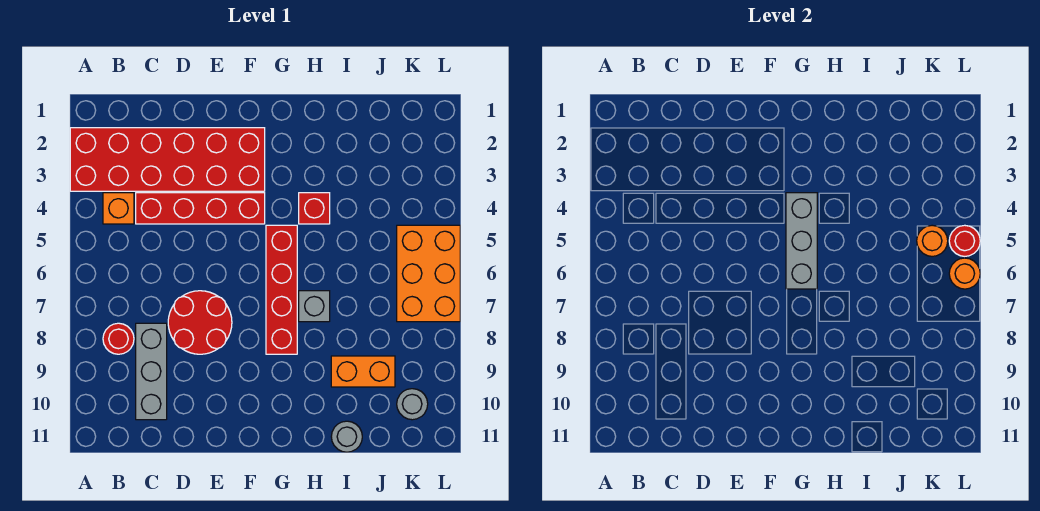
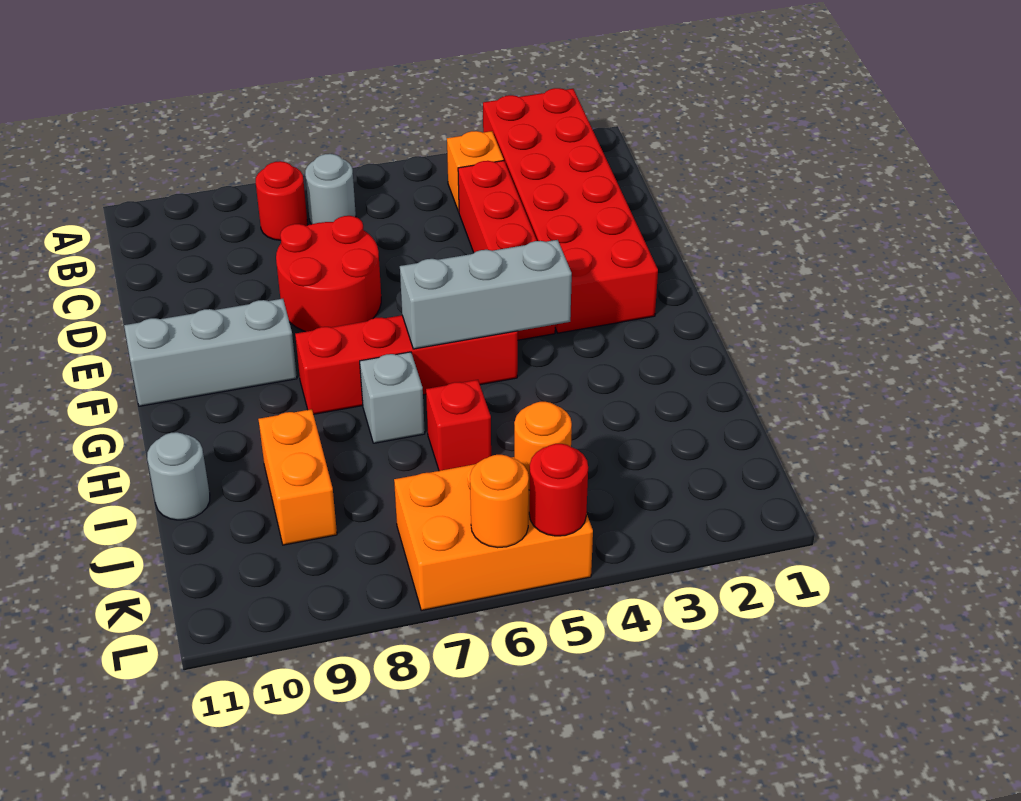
grey 1x3 brick [136,323,167,420] -> grey 1x3 brick moved to [124,299,297,406]
red 1x1 brick [299,193,330,224] -> red 1x1 brick moved to [426,380,491,471]
grey 1x1 round brick [397,389,428,420] -> grey 1x1 round brick moved to [305,154,356,224]

